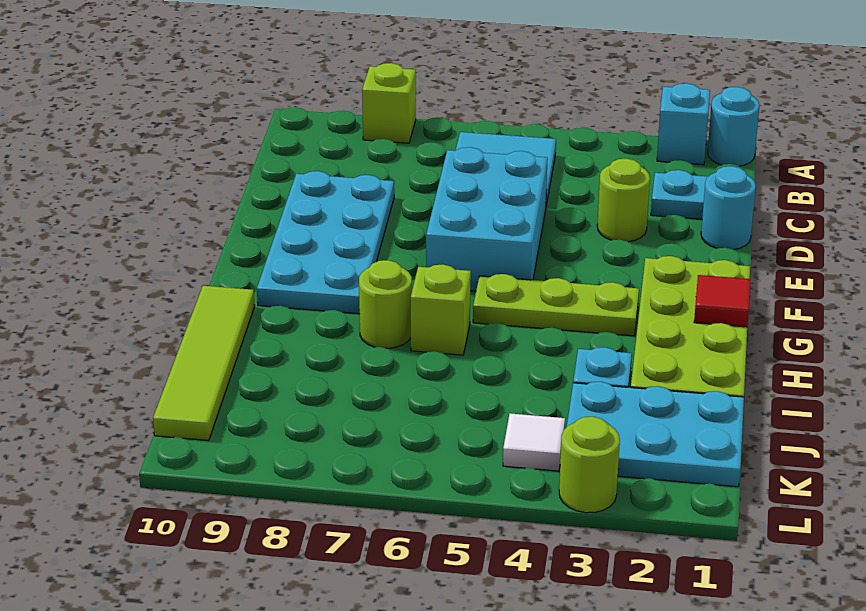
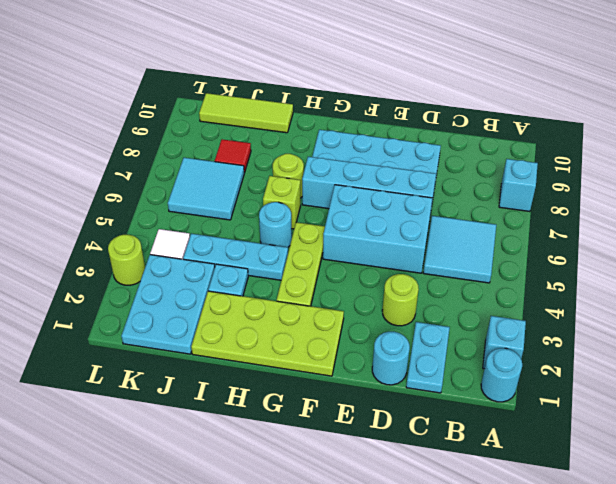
lime 1x1 brick [362,63,416,143] -> cyan 1x1 brick [499,159,538,212]
none -> cyan 1x4 brick [302,157,436,215]
red 1x1 tile [694,275,750,327] -> red 1x1 tile moved to [215,139,251,173]
none -> cyan 1x3 plate [183,234,288,280]
none -> cyan 1x1 round brick [259,202,292,247]
lime 1x4 tile [153,286,255,441] -> lime 1x3 tile [199,93,293,133]
none -> cyan 2x2 tile [168,158,244,220]

